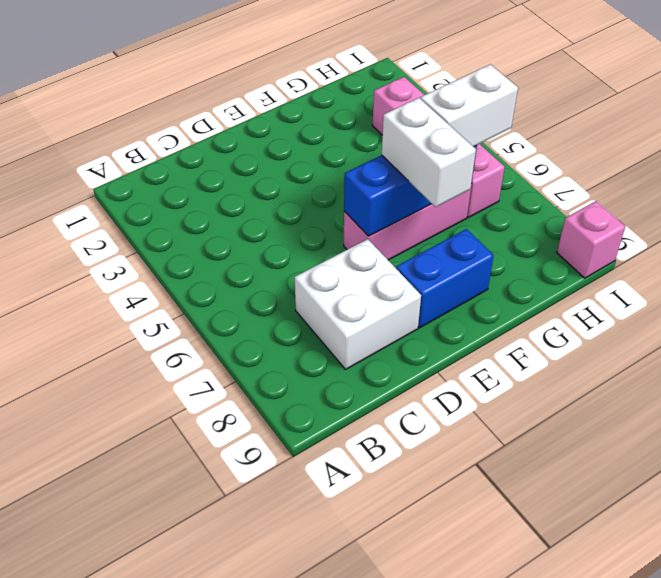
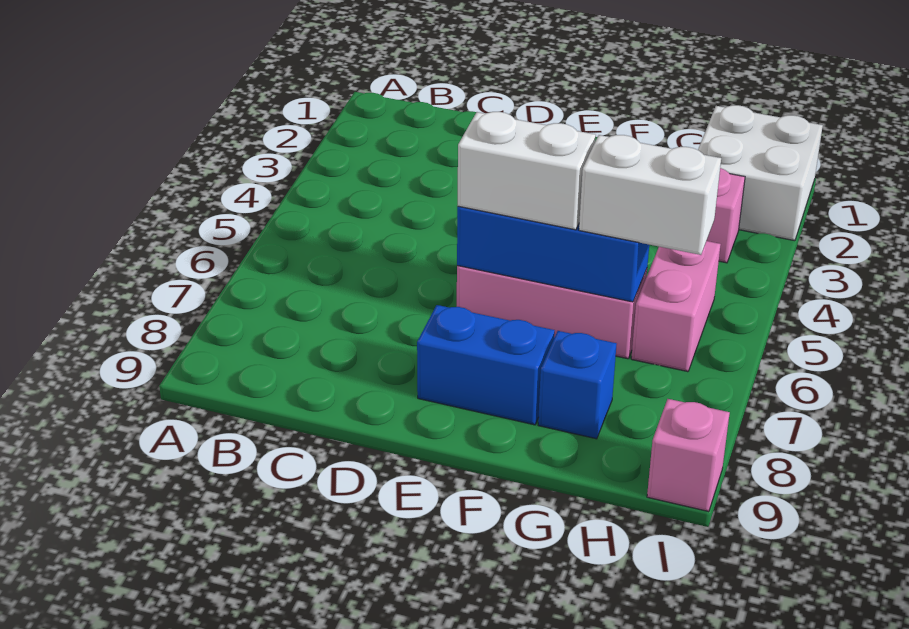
white 2x2 brick [294,239,421,369] -> white 2x2 brick moved to [698,105,823,241]
white 1x2 brick [382,98,476,207] -> white 1x2 brick turned to [457,112,596,230]
none -> blue 1x1 brick [538,331,617,439]

